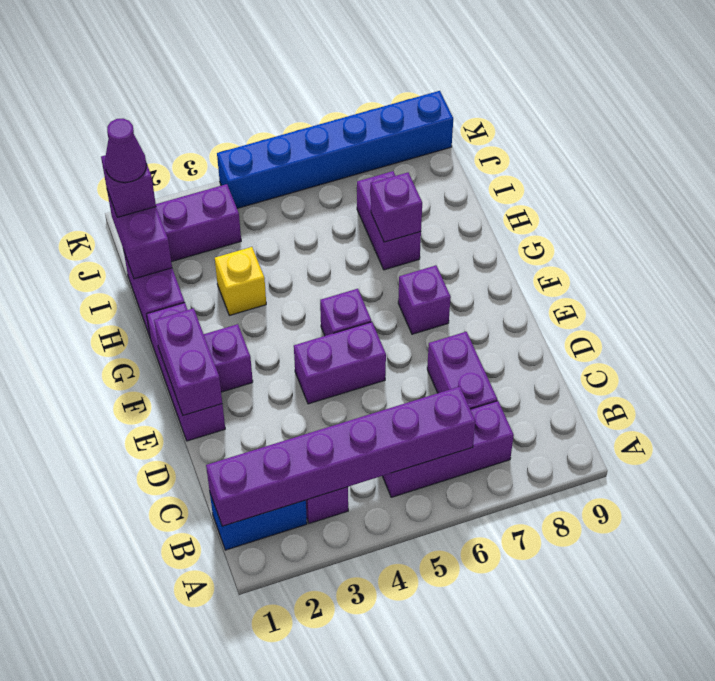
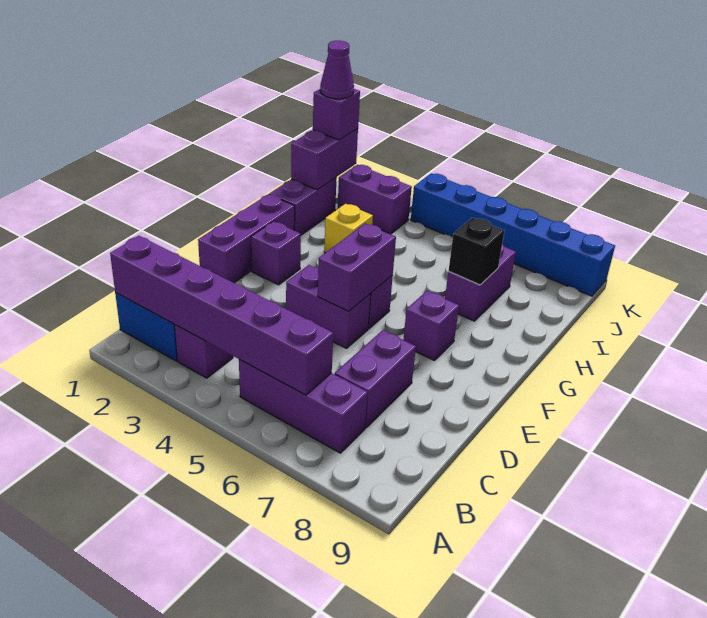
purple 1x2 brick [154,308,222,415] -> purple 1x2 brick moved to [318,223,396,312]
purple 1x1 brick [371,172,422,242] -> black 1x1 brick [449,218,504,285]

